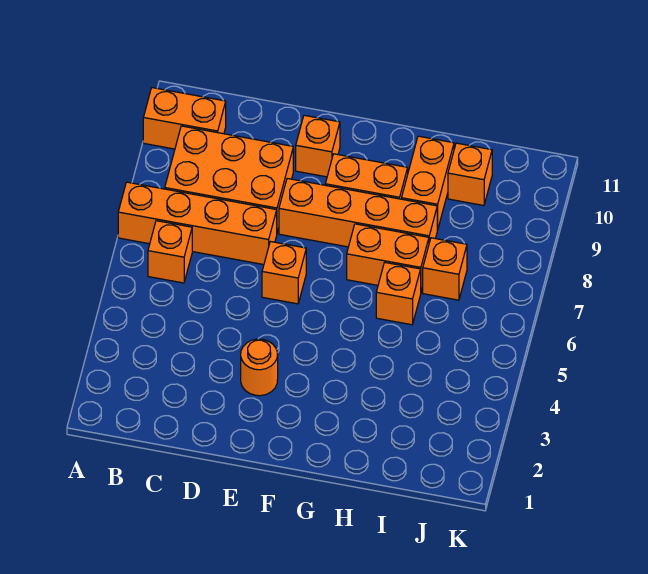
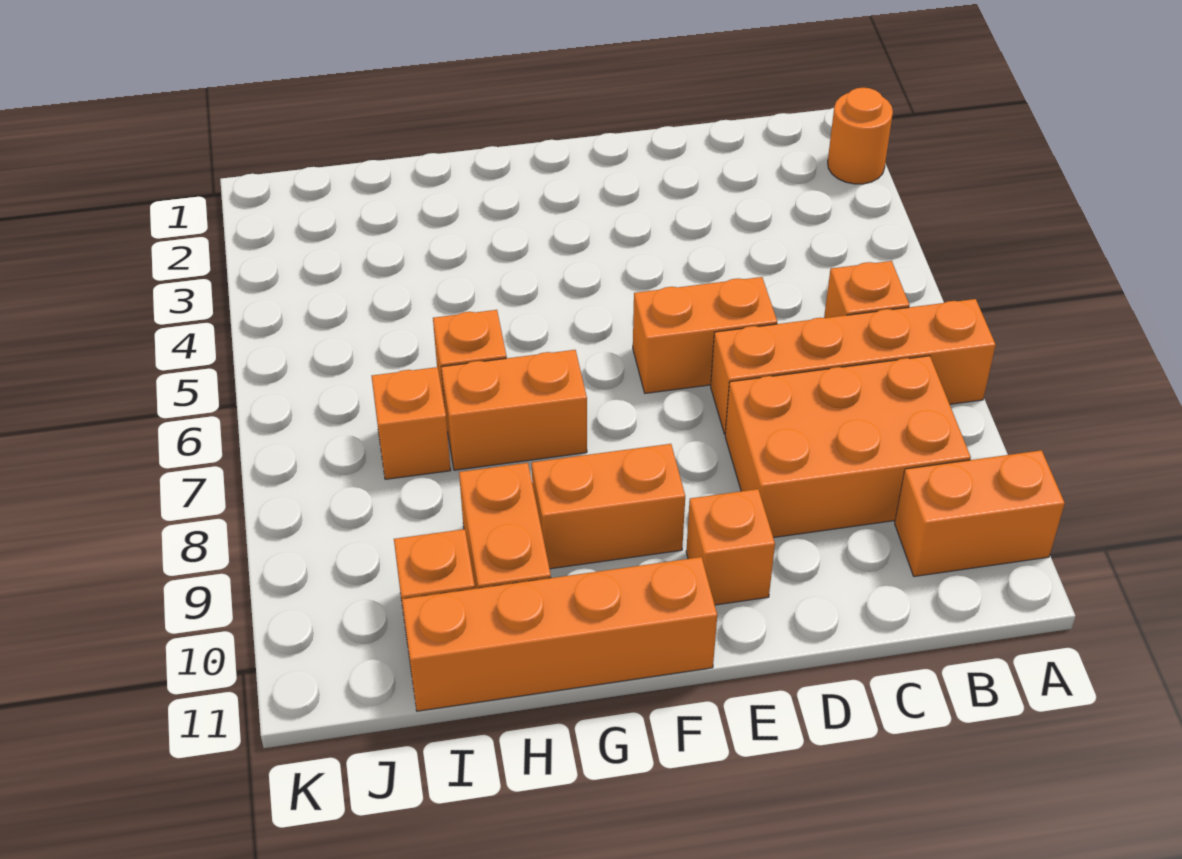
orange 1x1 round brick [241,339,278,396] -> orange 1x1 round brick moved to [828,88,893,184]
orange 1x1 brick [262,242,306,304] -> orange 1x2 brick [633,277,777,393]
orange 1x4 brick [279,178,437,247] -> orange 1x4 brick moved to [402,557,717,711]

